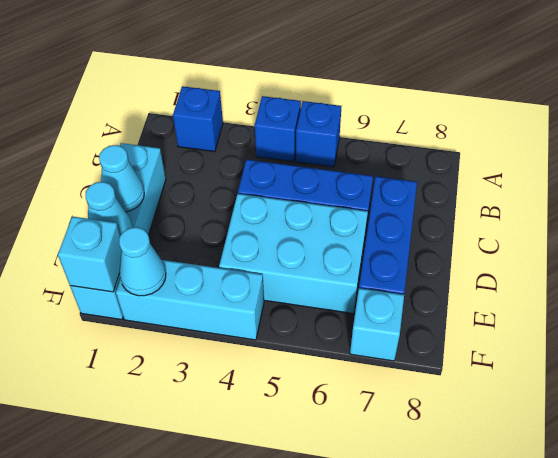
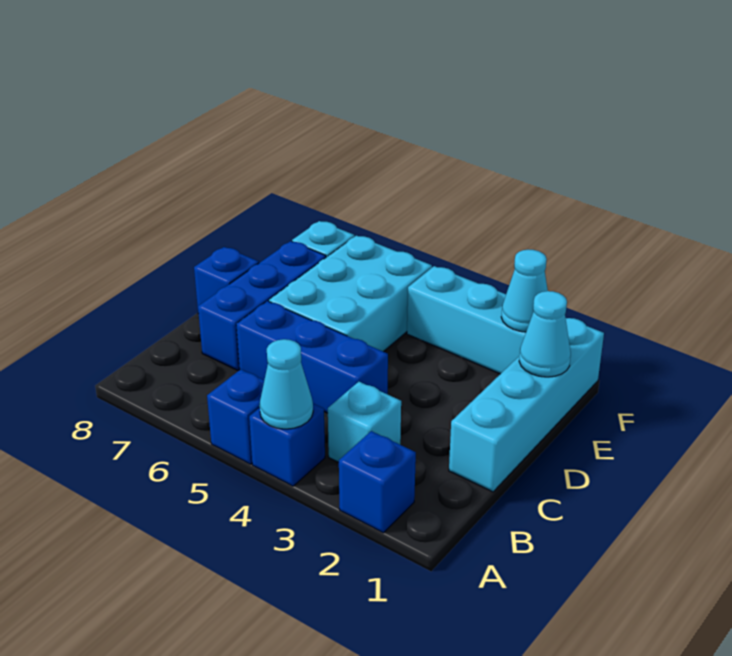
cyan 1x1 cone [99,145,144,212] -> cyan 1x1 cone moved to [260,339,313,429]
cyan 2x3 brick [219,194,368,313] -> cyan 2x3 brick turned to [269,236,432,352]
none -> blue 1x1 brick [194,247,259,314]
cyan 1x1 brick [58,217,122,292] -> cyan 1x1 brick moved to [328,382,401,462]

